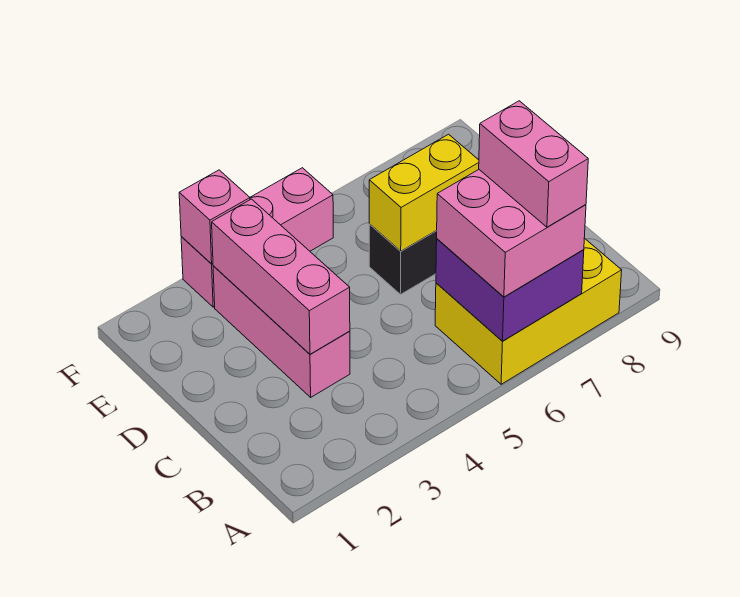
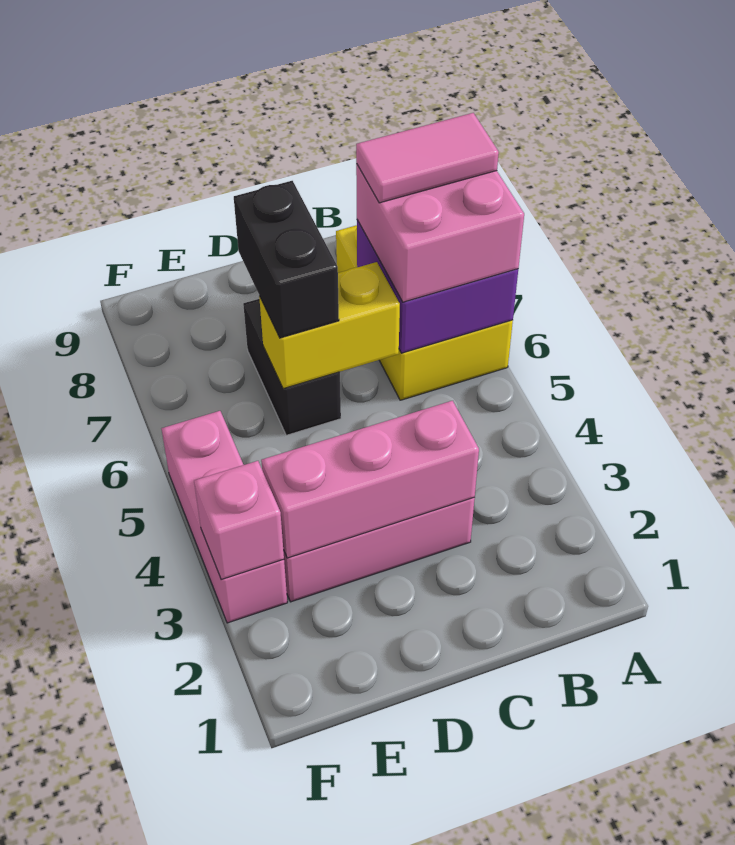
pink 1x2 brick [479,101,588,227] -> pink 1x2 tile [356,113,499,203]
yellow 1x2 brick [369,134,479,251] -> yellow 1x2 brick turned to [259,262,400,389]
none -> black 1x2 brick [234,181,339,338]

